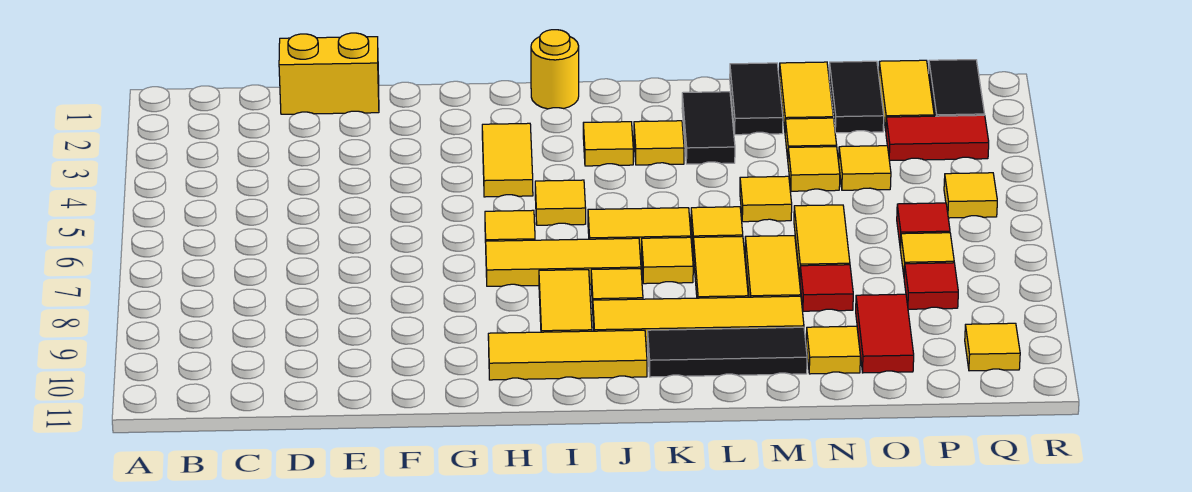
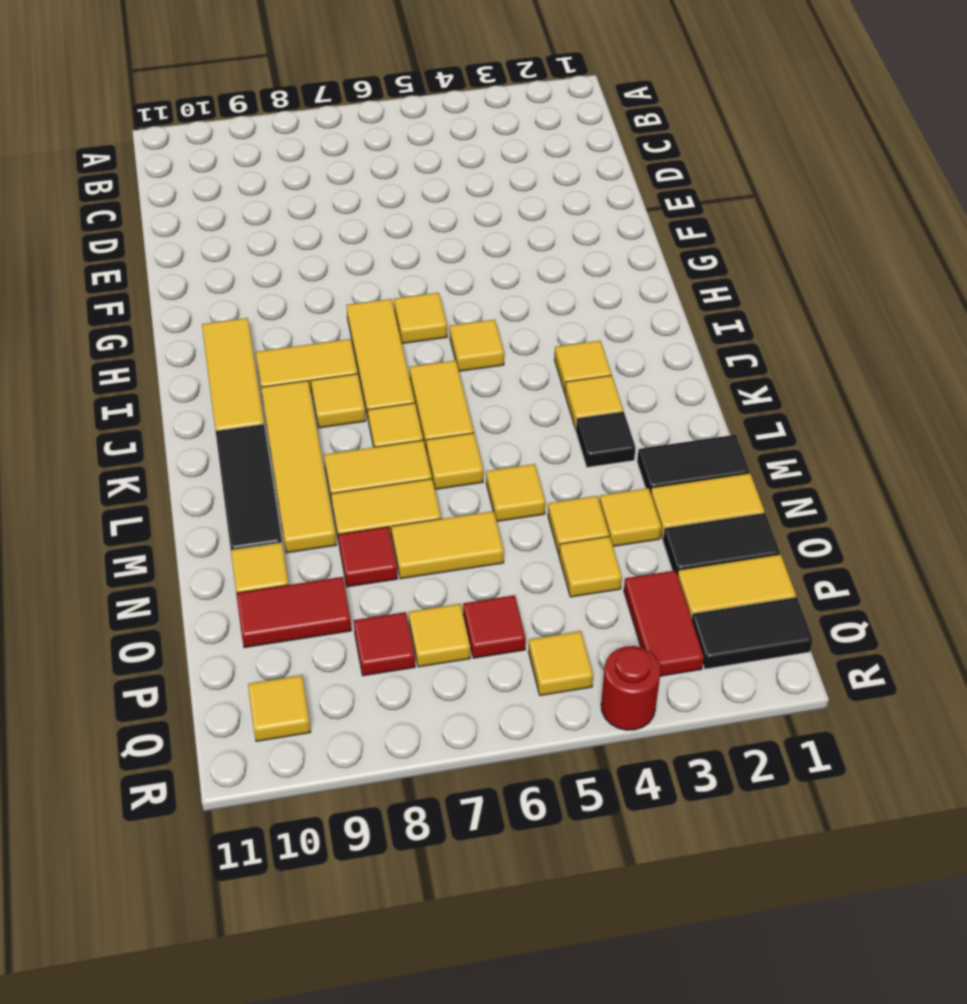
yellow 1x2 brick [279,33,379,114] -> none
yellow 1x2 tile [482,123,533,197] -> none
yellow 1x1 round brick [531,30,579,109] -> none
black 1x2 tile [682,92,735,164] -> black 1x1 tile [576,412,636,467]
none -> red 1x1 round brick [601,646,661,730]

